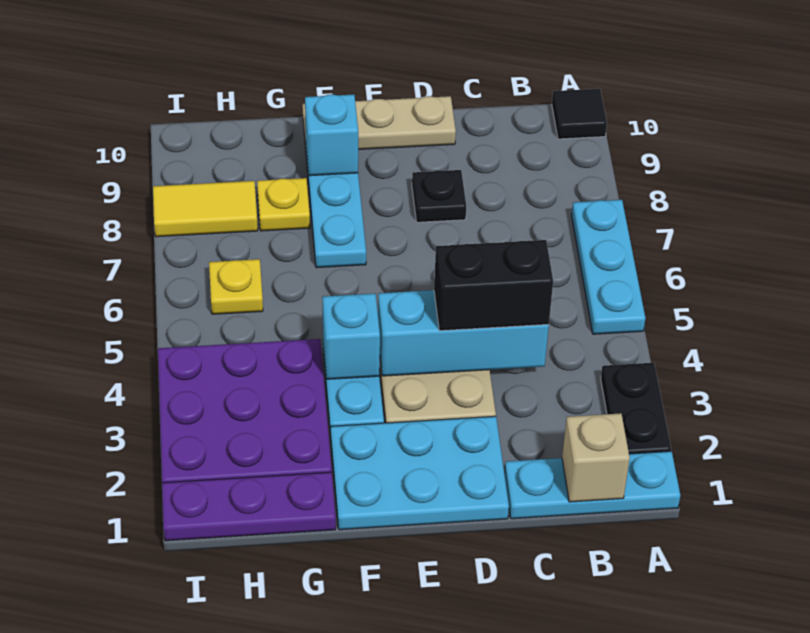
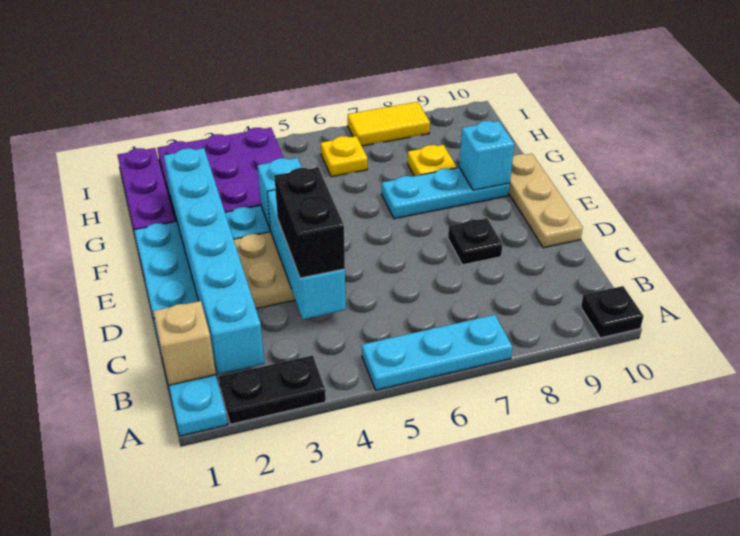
black 1x1 tile [552,89,607,139] -> black 1x1 plate [581,286,643,338]
none -> cyan 1x6 brick [164,148,265,374]
yellow 1x2 tile [153,181,258,237] -> yellow 1x2 tile turned to [348,102,430,146]

